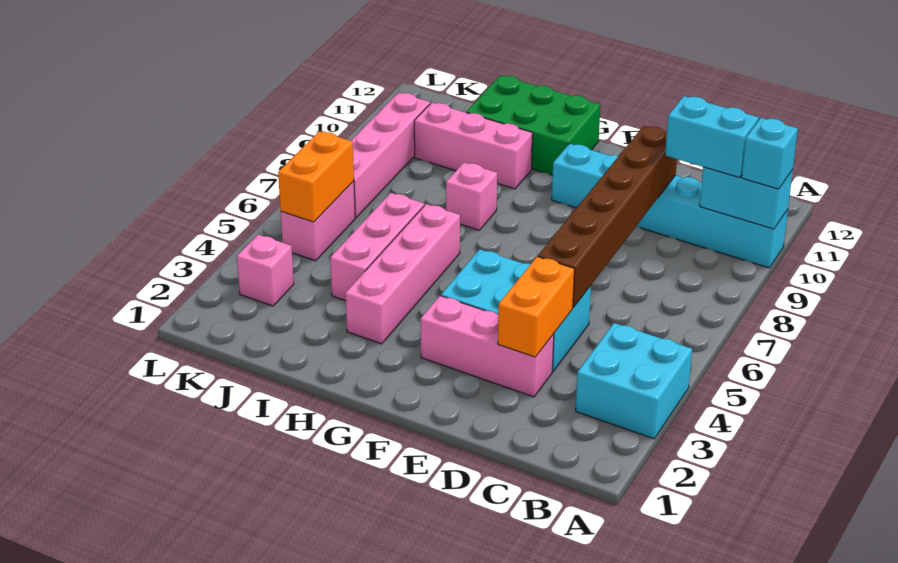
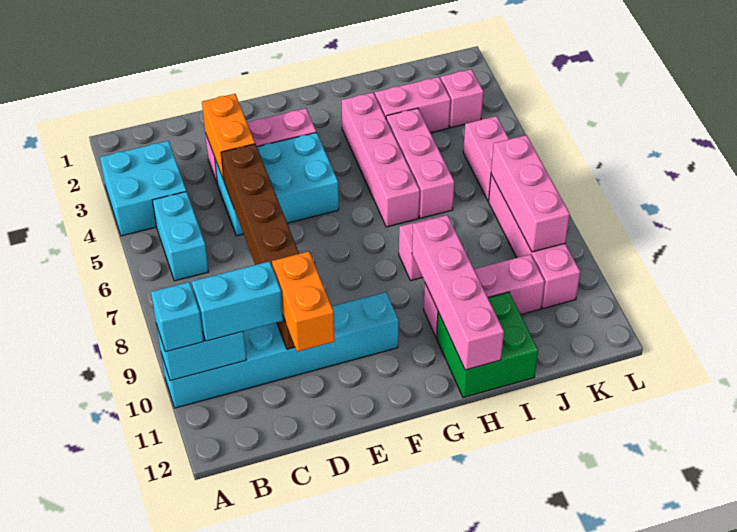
none -> cyan 1x2 brick [153,192,209,281]
green 2x3 brick [466,75,601,175] -> green 2x2 brick [437,292,538,398]
none -> pink 1x4 brick [412,215,504,370]
none -> pink 1x2 brick [375,77,451,133]
orange 1x2 brick [278,131,354,222] -> orange 1x2 brick moved to [272,251,335,352]
none -> pink 1x3 brick [491,135,570,252]

